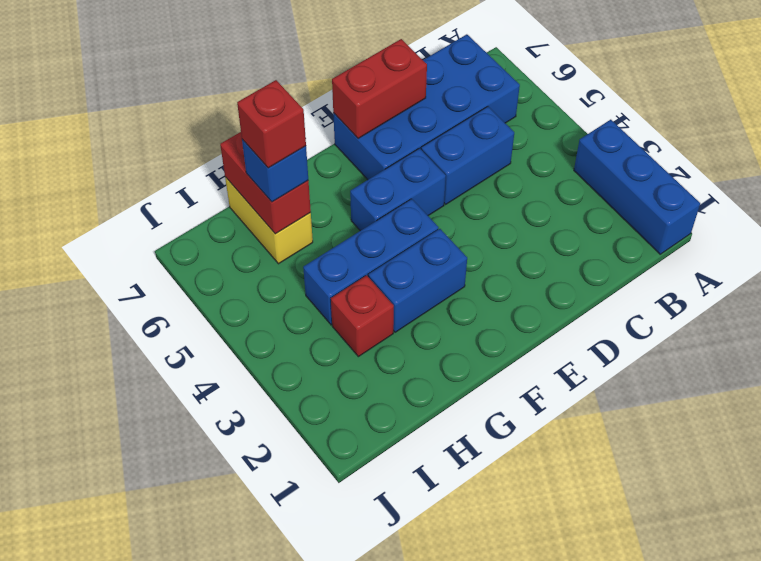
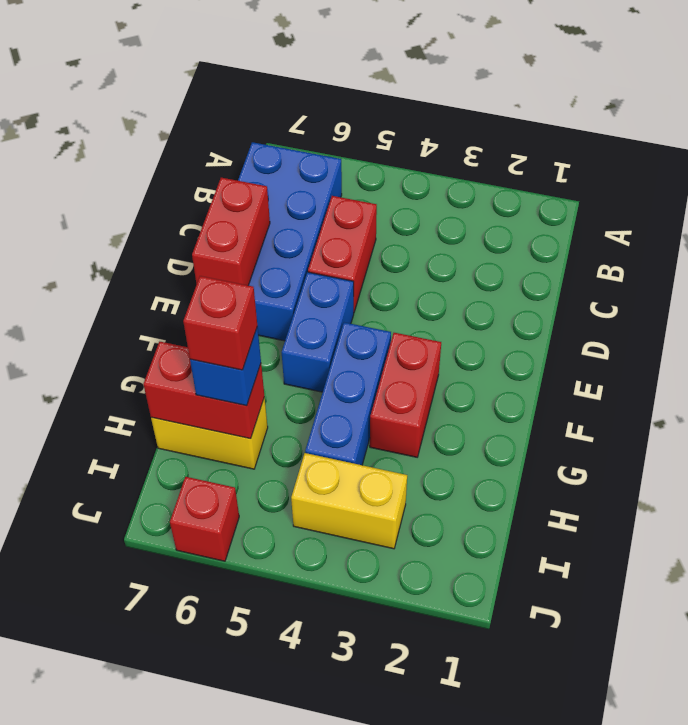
blue 1x3 brick [574,120,700,254] -> none
blue 1x2 brick [421,107,514,204] -> red 1x2 brick [308,196,377,312]
blue 1x2 brick [369,229,467,332] -> red 1x2 brick [370,333,441,457]
red 1x1 brick [331,275,394,357] -> red 1x1 brick moved to [170,477,239,561]
none -> yellow 1x2 brick [291,453,407,549]

